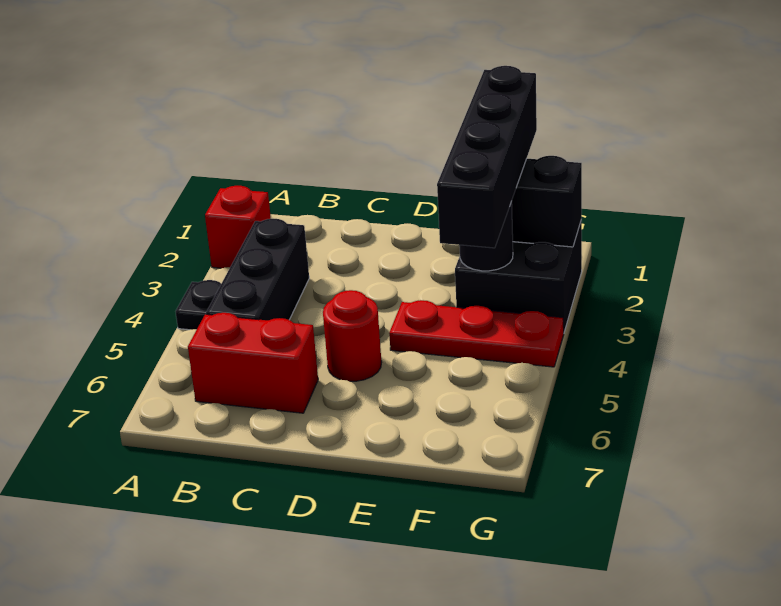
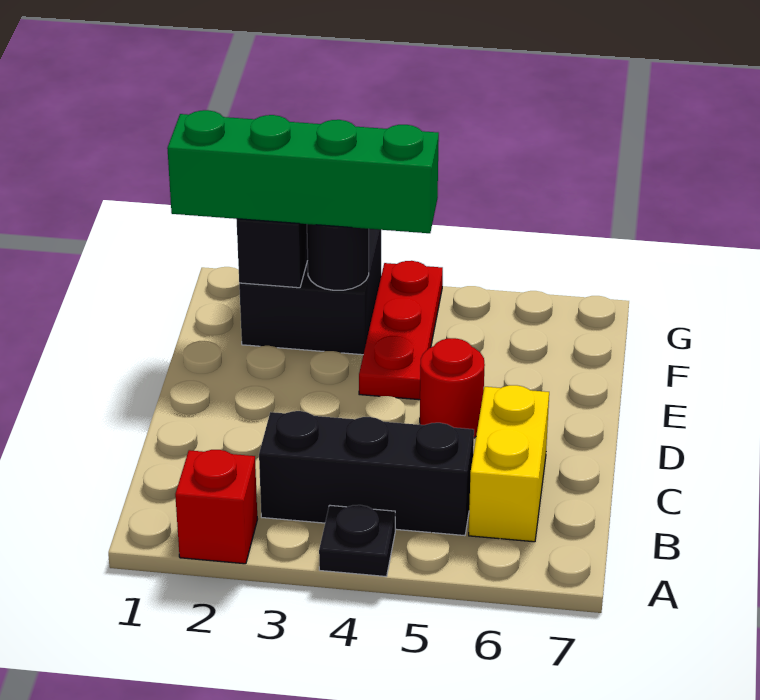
red 1x2 brick [188,313,318,413] -> yellow 1x2 brick [469,385,549,542]
black 1x4 brick [437,66,537,248] -> green 1x4 brick [167,110,439,233]

